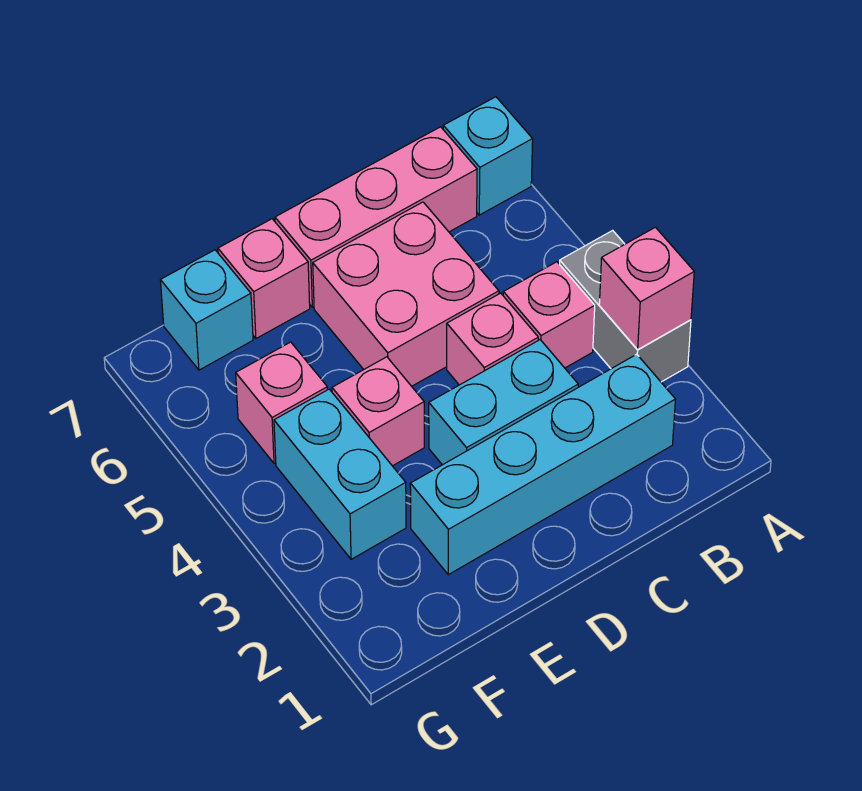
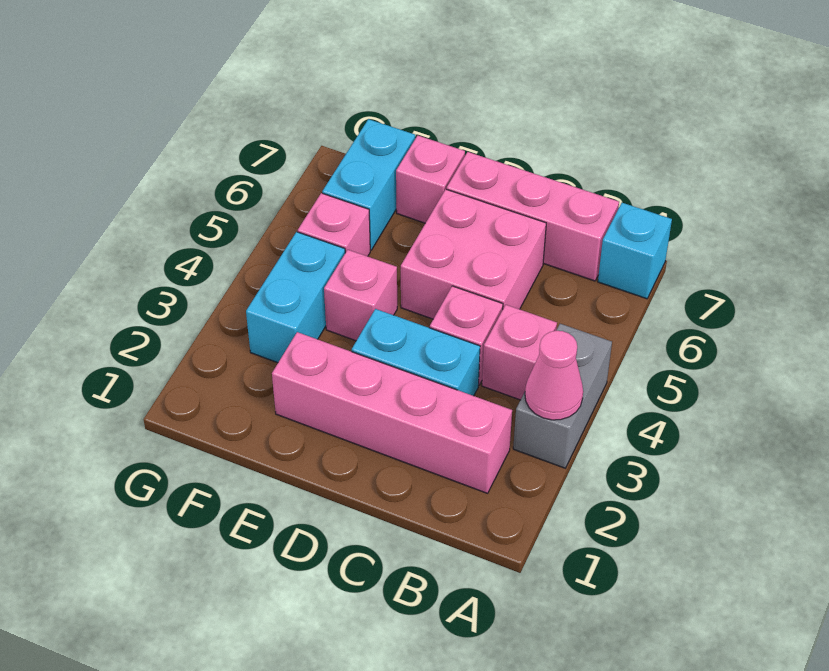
pink 1x1 brick [599,227,694,349] -> pink 1x1 cone [525,331,583,420]
cyan 1x4 brick [410,354,676,575] -> pink 1x4 brick [272,332,512,493]
cyan 1x1 brick [160,250,253,370] -> cyan 1x2 brick [322,119,415,250]

